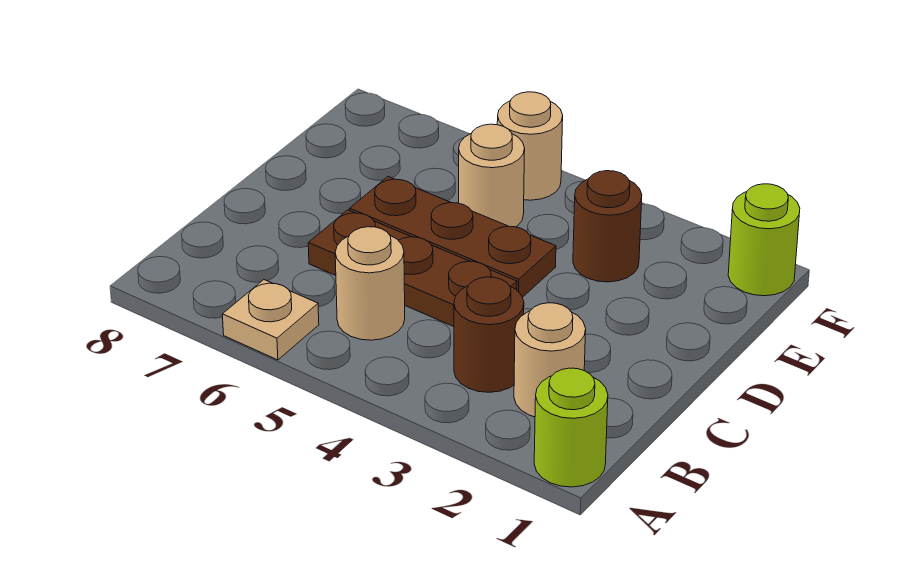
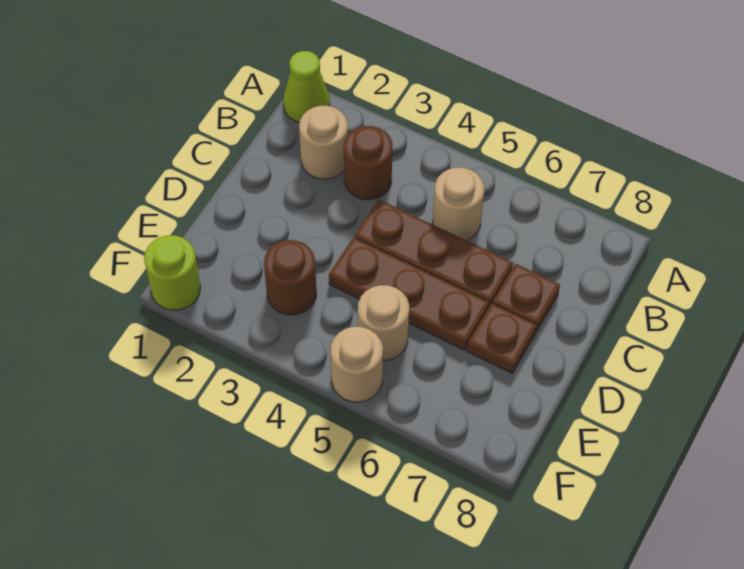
lime 1x1 round brick [534,368,608,487] -> lime 1x1 cone [283,51,330,122]
tan 1x1 plate [222,280,319,360] -> none
none -> brown 1x1 plate [493,264,560,332]
none -> brown 1x1 plate [467,303,537,373]

